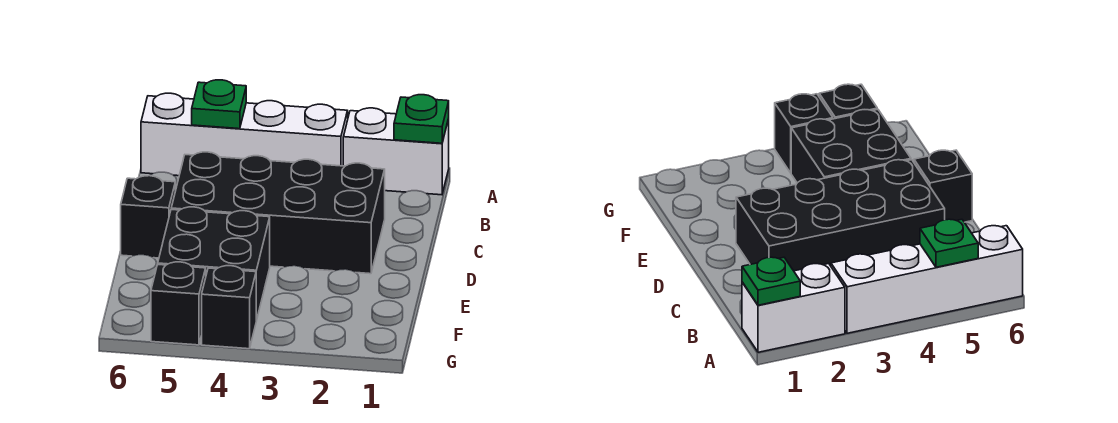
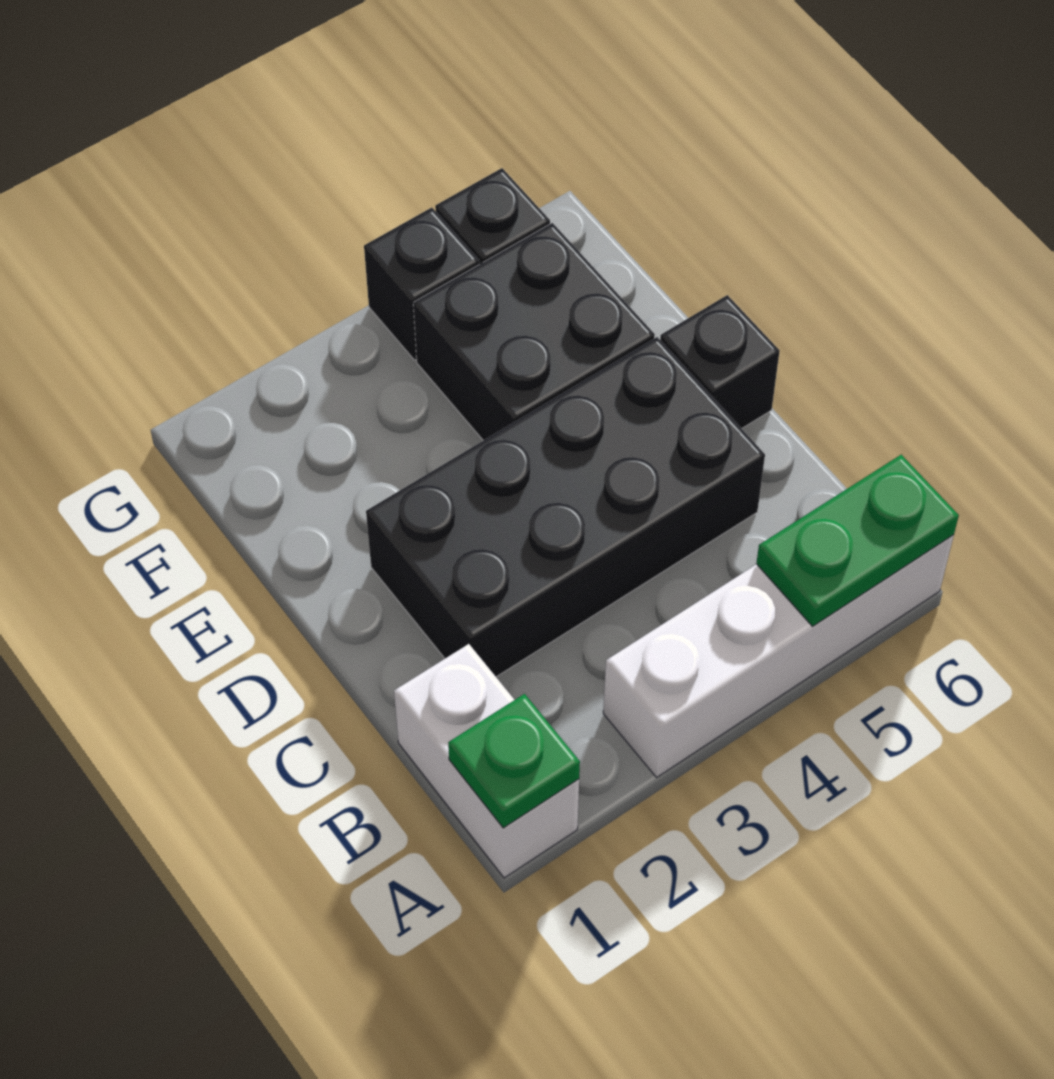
white 1x2 brick [343,108,449,195] -> white 1x2 brick turned to [394,644,579,878]
green 1x1 plate [192,80,246,129] -> green 1x2 plate [756,455,959,626]

